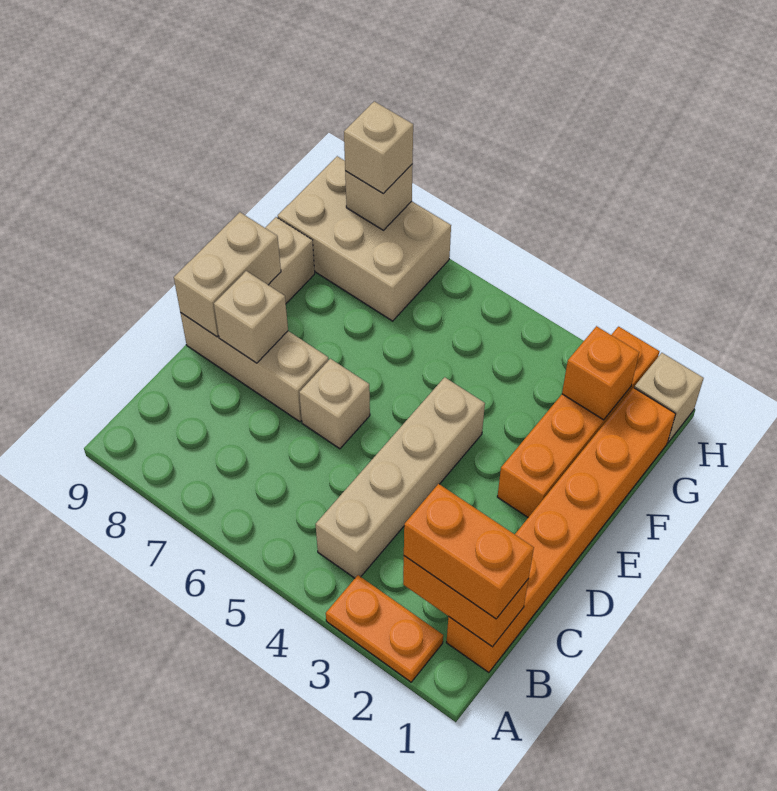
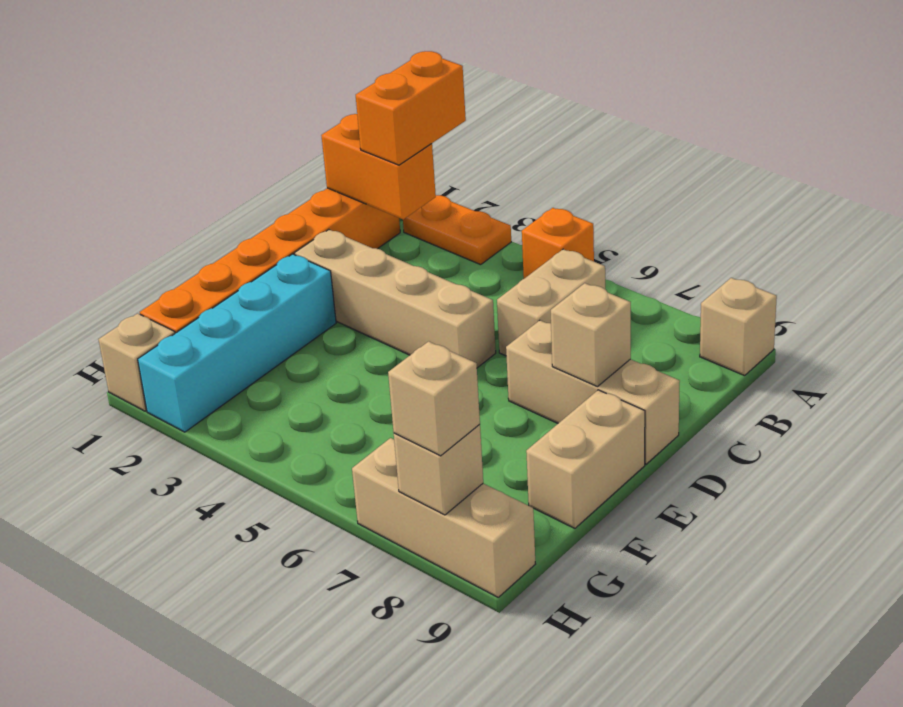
orange 1x2 brick [404,484,534,619] -> orange 1x2 brick turned to [356,51,466,165]
tan 1x4 brick [316,377,485,578] -> tan 1x4 brick turned to [294,230,496,368]
tan 1x1 brick [299,359,370,449] -> tan 1x1 brick moved to [700,278,777,376]
tan 1x2 brick [174,212,281,337] -> tan 1x2 brick moved to [497,249,605,356]
orange 1x4 brick [497,327,659,517] -> cyan 1x4 brick [138,254,336,432]
orange 1x1 brick [562,326,639,420] -> orange 1x1 brick moved to [522,208,594,279]
tan 2x3 brick [278,156,451,321] -> tan 1x3 brick [352,438,535,597]

